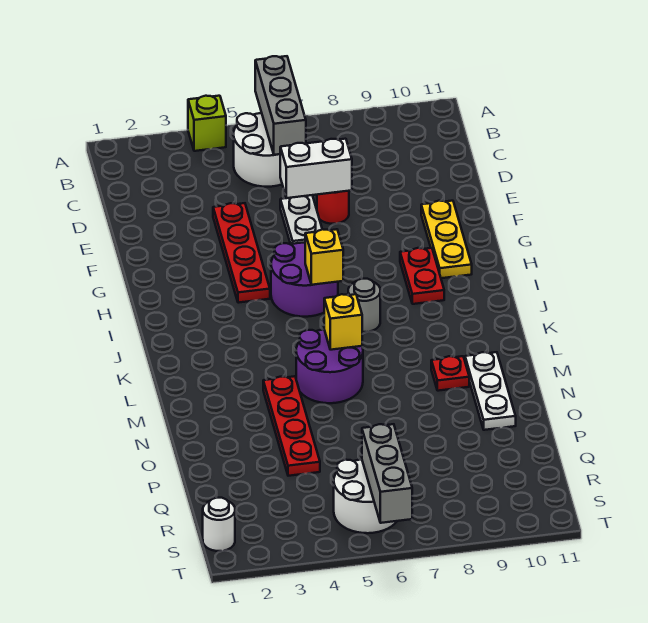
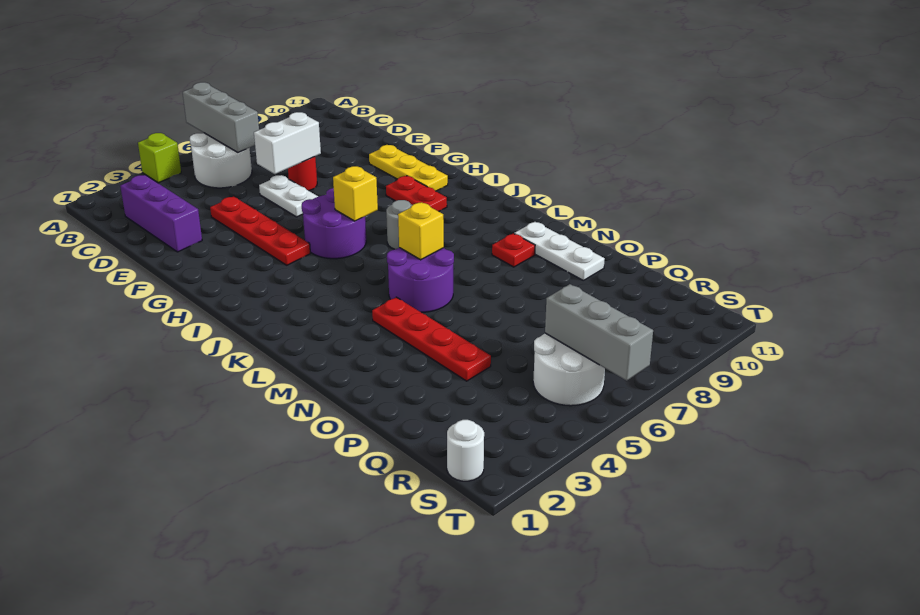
none -> purple 1x3 brick [120,175,202,252]

